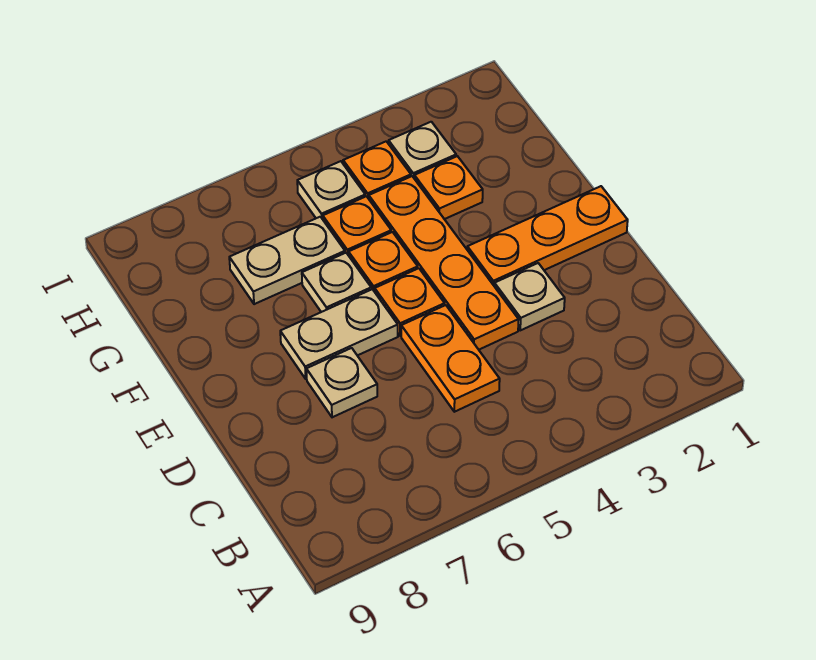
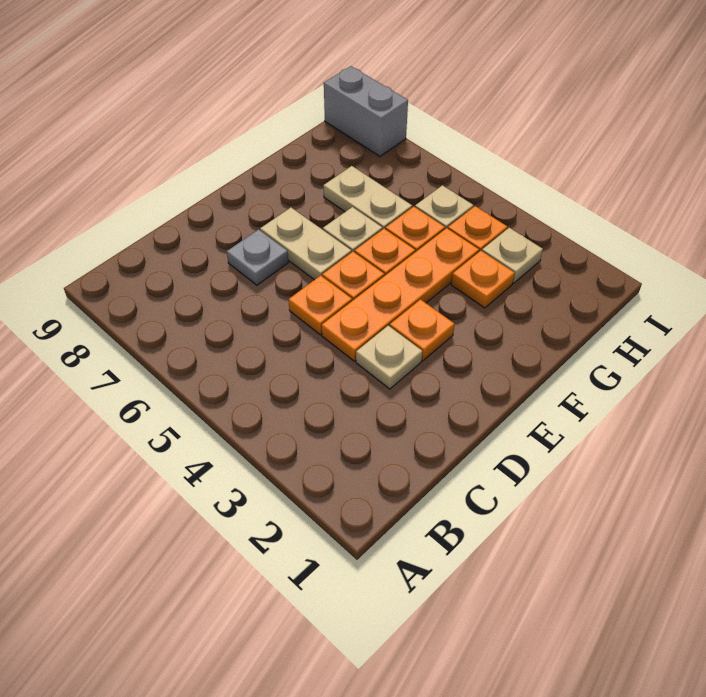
orange 1x2 plate [401,305,500,412] -> orange 1x1 plate [289,275,352,335]
tan 1x1 plate [306,348,377,417] -> grey 1x1 plate [227,229,288,285]
orange 1x3 plate [467,186,628,285] -> orange 1x1 plate [390,300,455,361]
none -> grey 1x2 brick [324,66,408,156]

